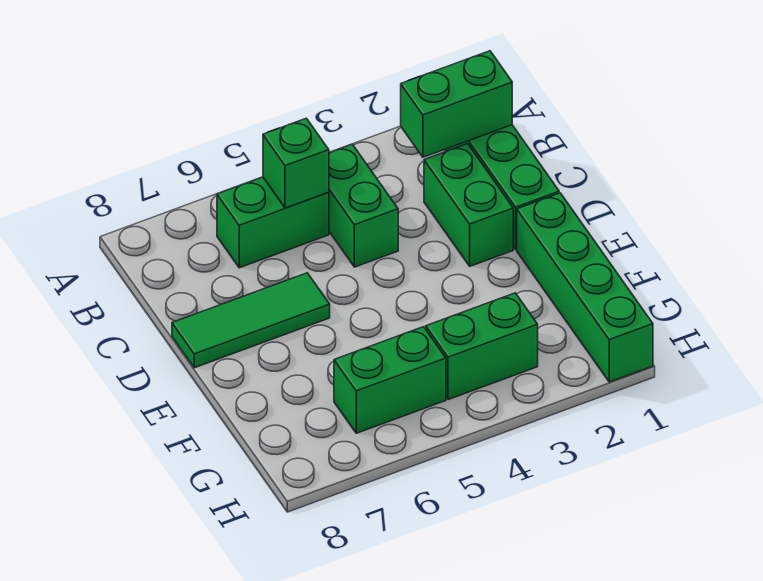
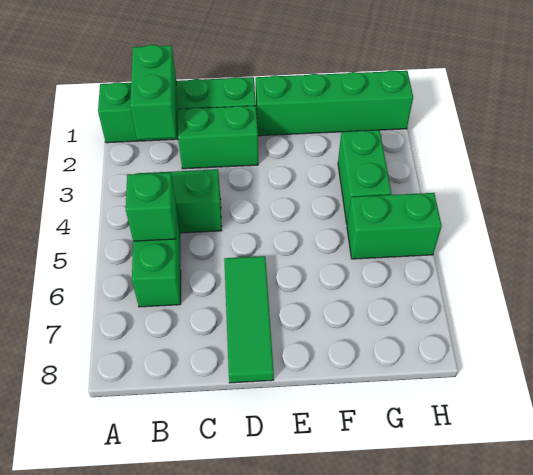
green 1x2 brick [334,327,446,433] -> green 1x2 brick turned to [347,193,442,259]

